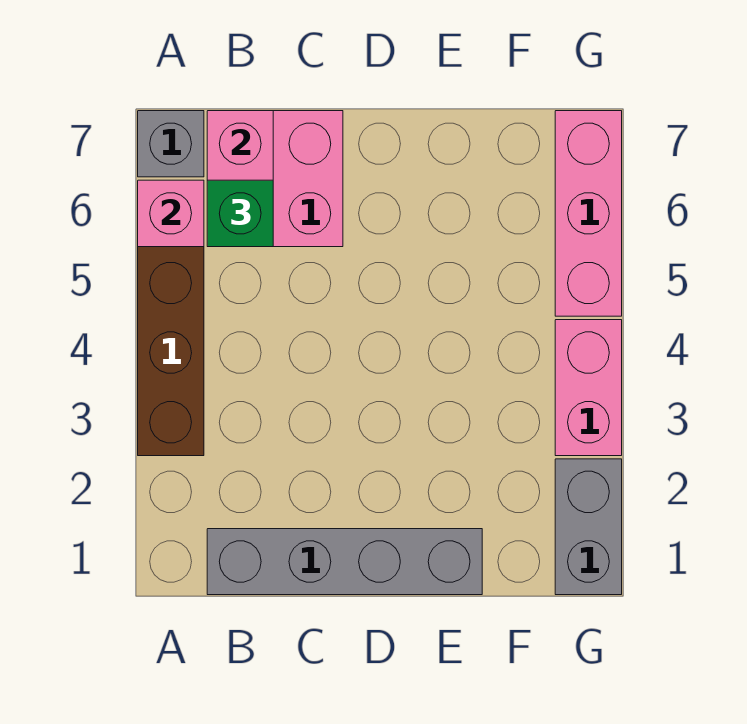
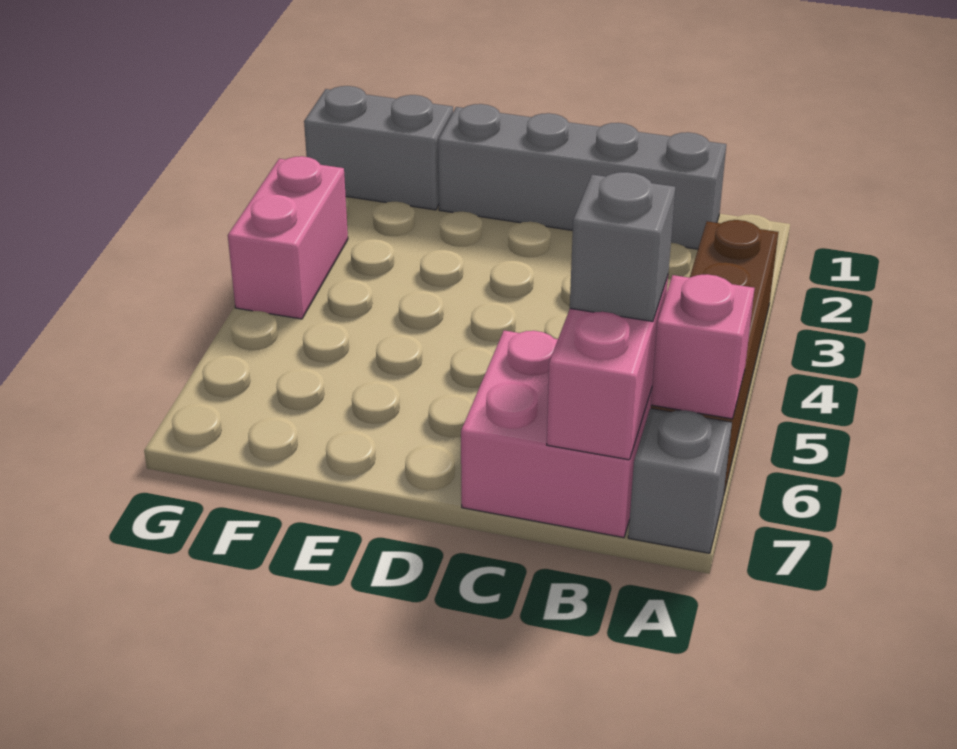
green 1x1 brick [207,180,273,247] -> grey 1x1 brick [570,172,675,322]
grey 1x2 brick [555,459,622,595] -> grey 1x2 brick turned to [304,86,453,210]
pink 1x3 brick [555,111,622,316] -> none

